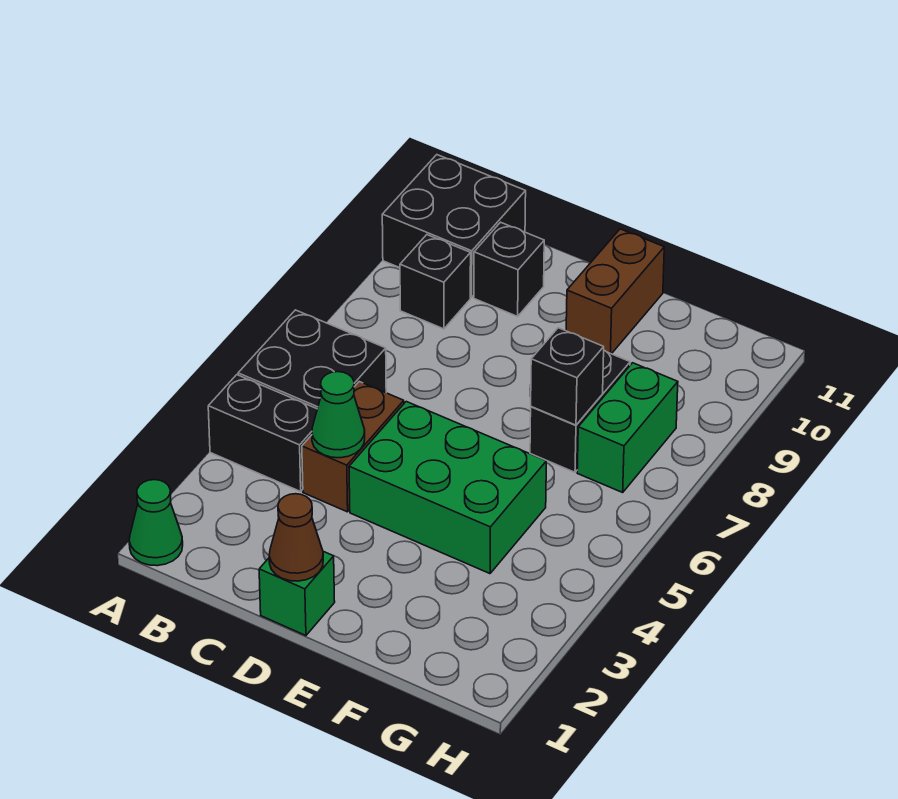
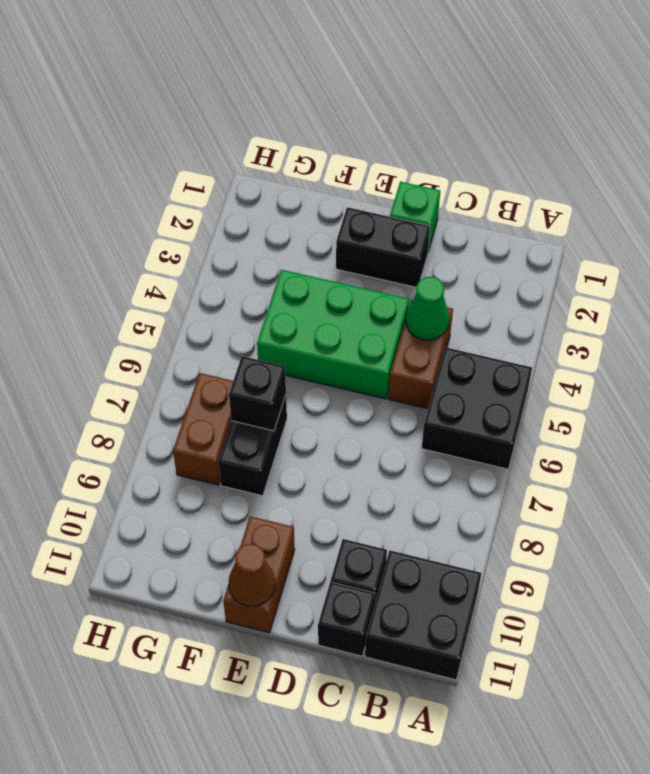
green 1x1 cone [129,480,183,566] -> none
black 1x2 brick [208,375,317,491] -> black 1x2 brick moved to [336,207,430,287]
black 1x1 brick [400,235,471,329] -> black 1x1 brick moved to [318,582,375,656]
brown 1x1 cone [269,494,323,581] -> brown 1x1 cone moved to [229,544,275,606]
green 1x2 brick [577,363,678,492] -> brown 1x2 brick [173,373,233,485]

